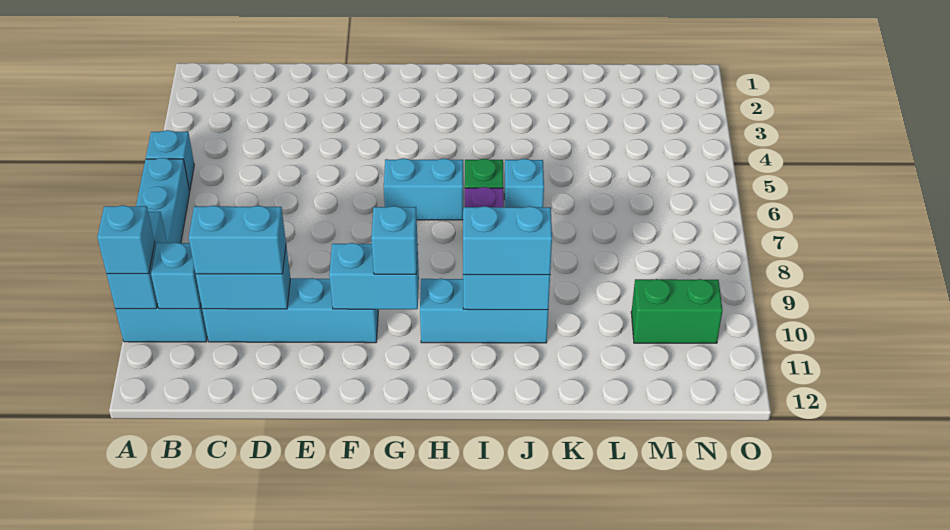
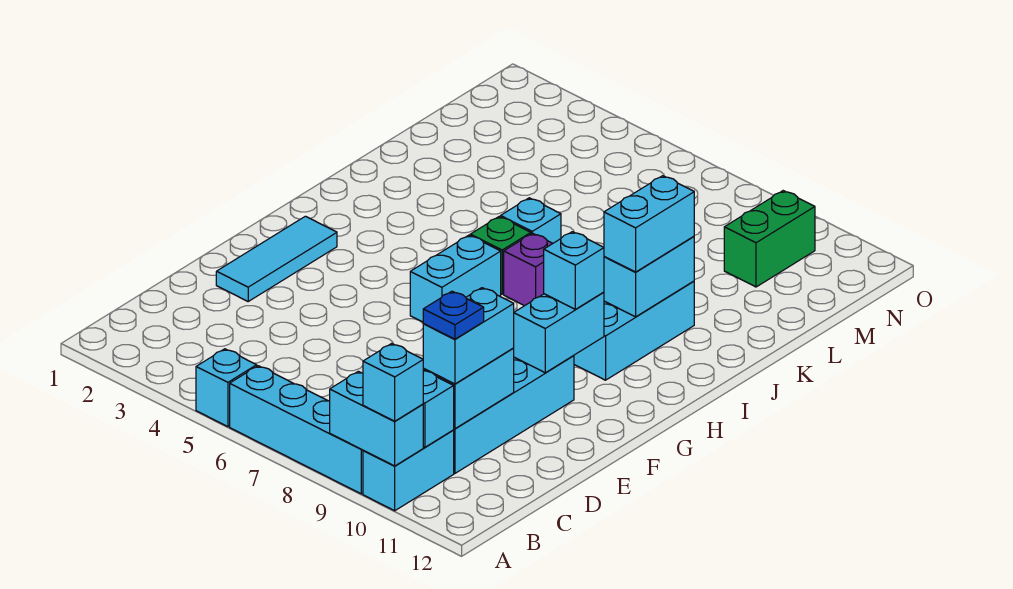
none -> blue 1x1 plate [423,291,484,339]
none -> cyan 1x3 tile [216,216,337,301]

